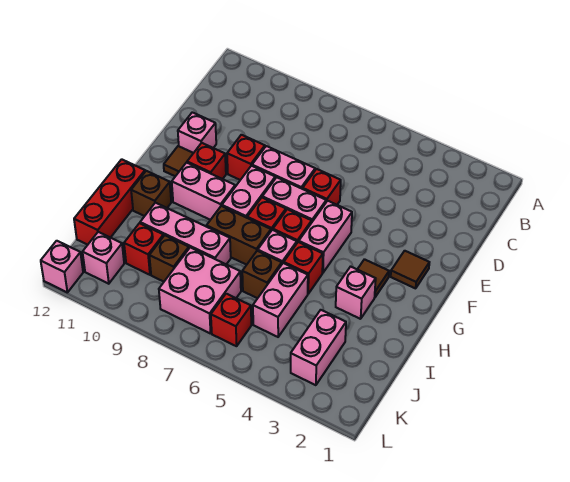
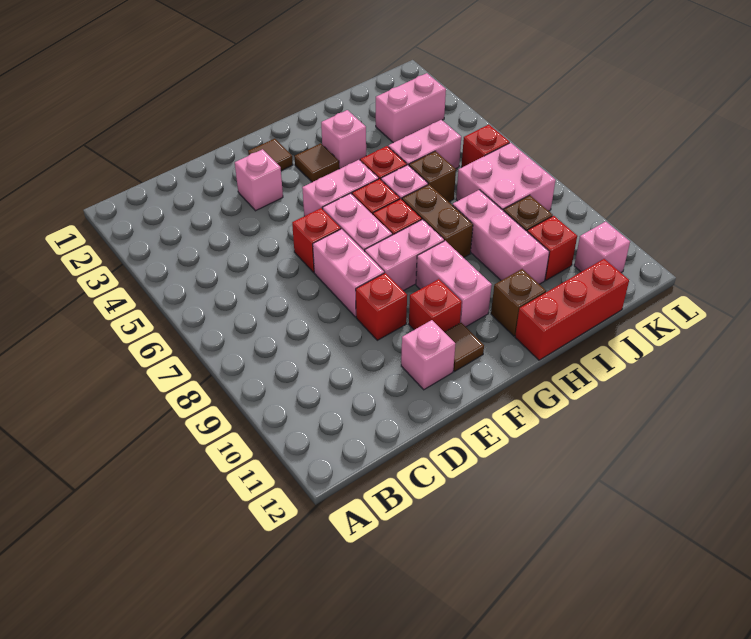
pink 1x1 brick [41,241,83,292] -> pink 1x1 brick moved to [235,149,283,211]

